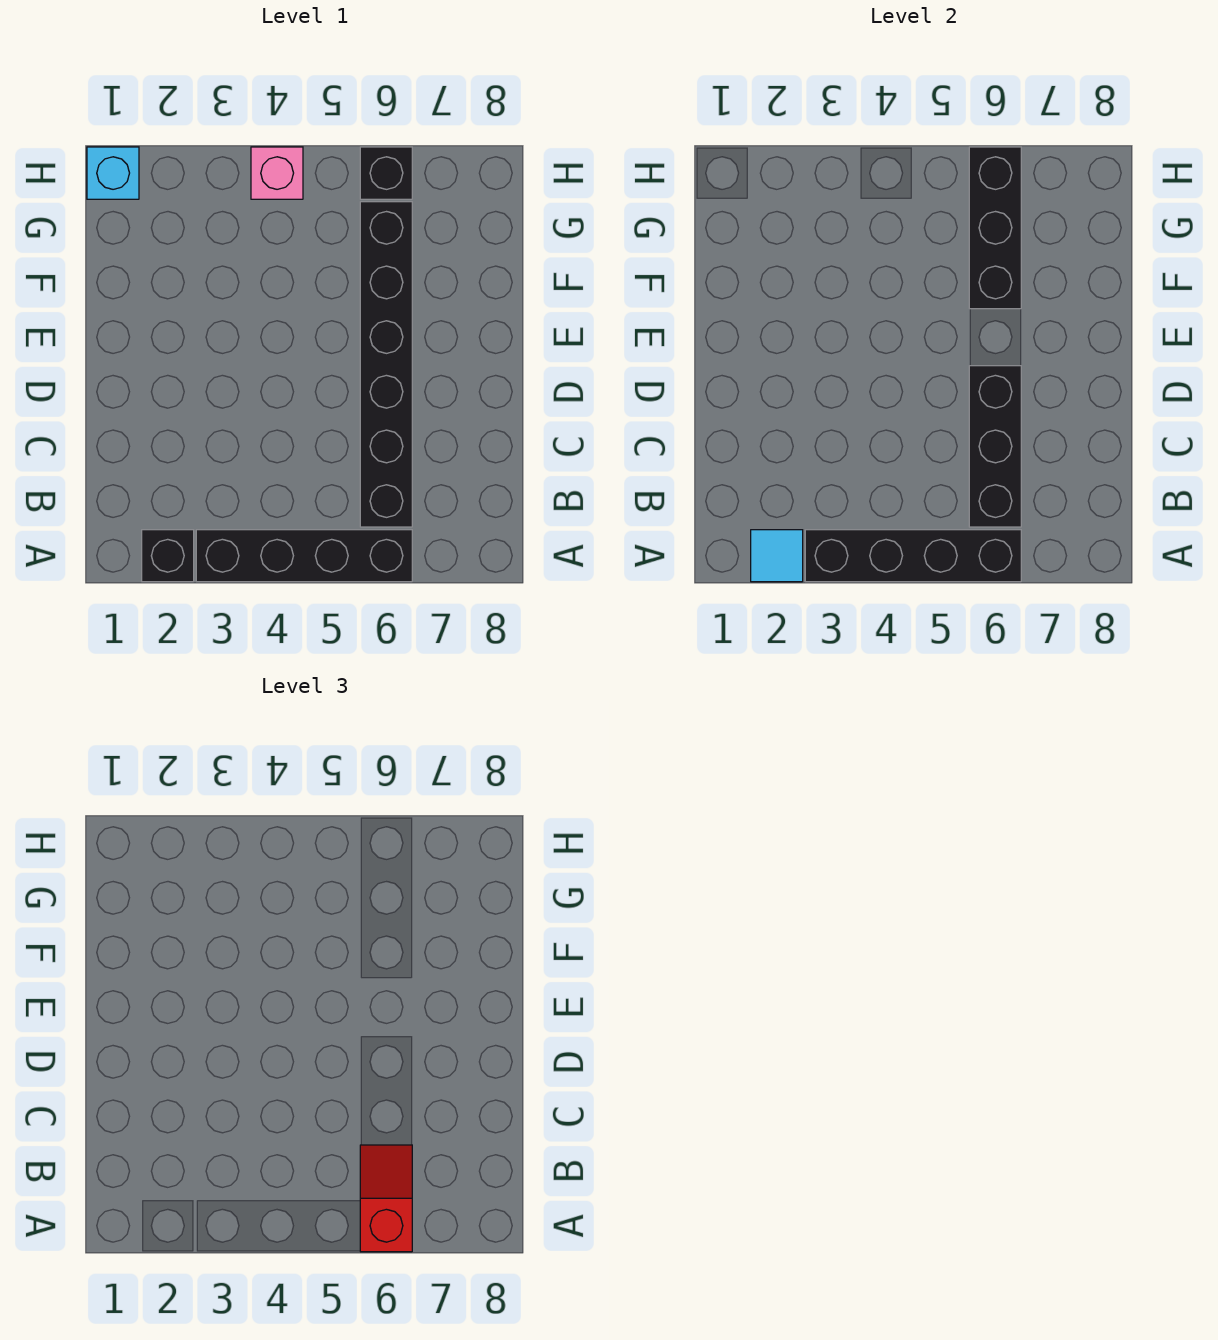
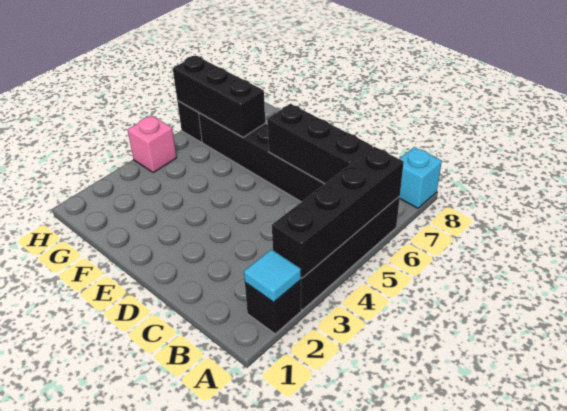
red 1x2 slope [360,1145,412,1252] -> none
cyan 1x1 brick [87,147,139,199] -> cyan 1x1 brick moved to [400,147,442,208]

